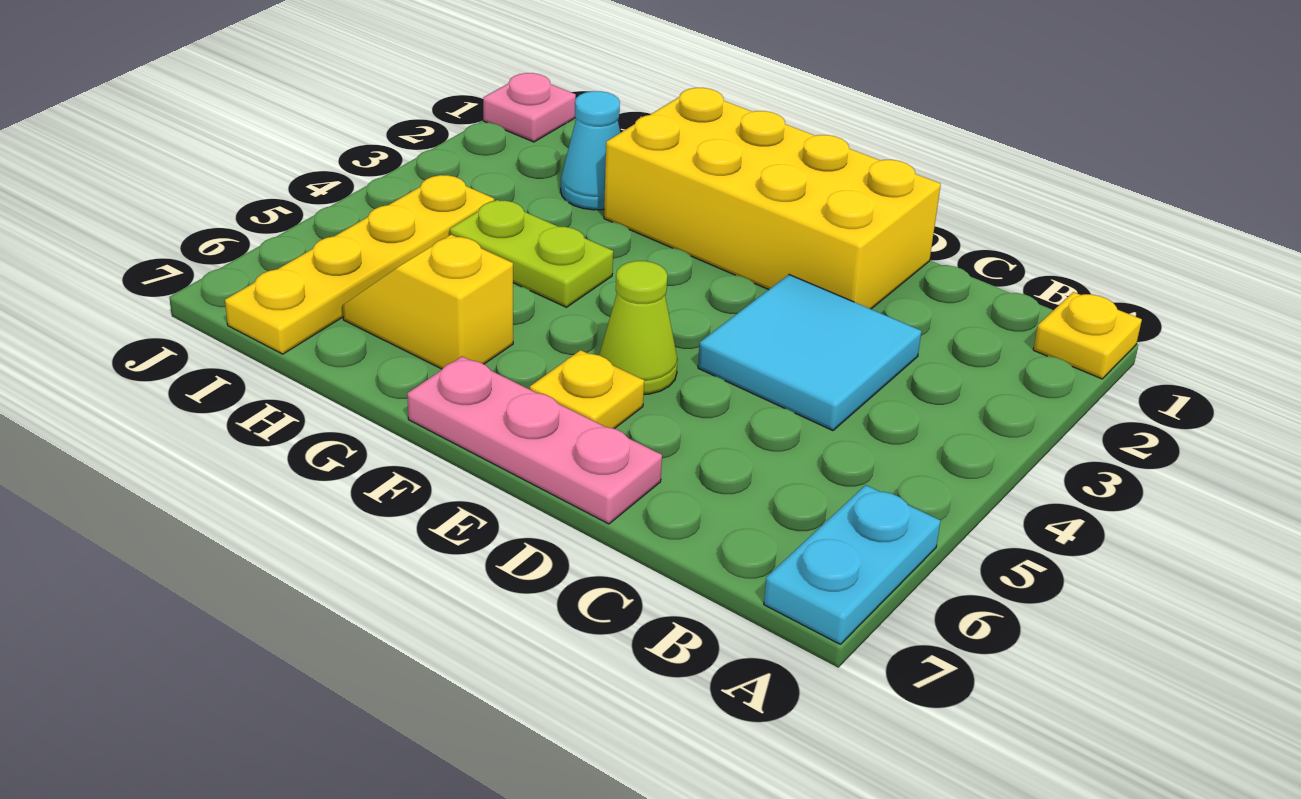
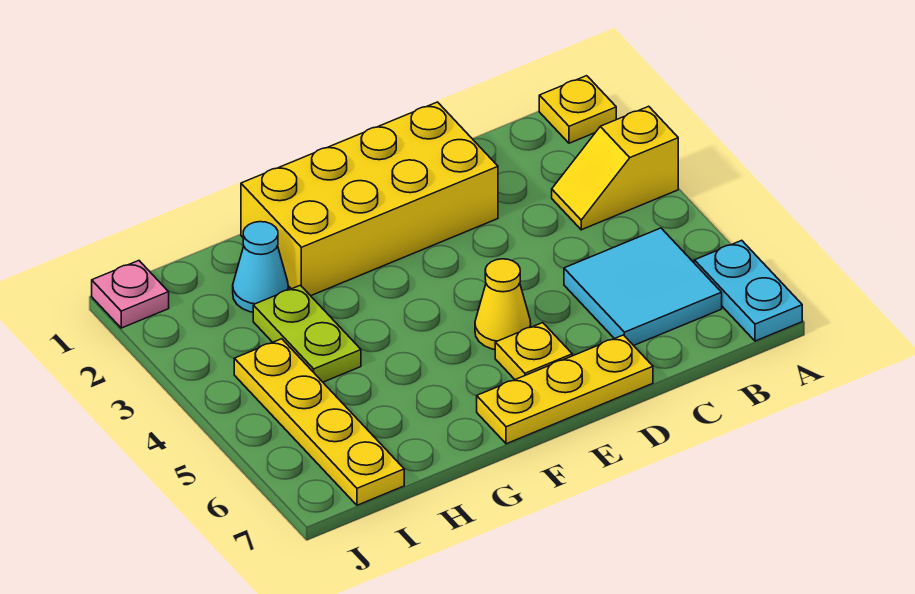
cyan 2x2 tile [698,275,922,431] -> cyan 2x2 tile moved to [564,228,722,346]
pink 1x3 plate [407,356,662,524] -> yellow 1x3 plate [477,335,653,444]
lime 1x1 cone [599,261,678,394] -> yellow 1x1 cone [475,259,531,349]
lime 1x2 plate [450,200,613,307] -> lime 1x2 plate turned to [253,285,361,382]
yellow 1x2 slope [342,235,513,369] -> yellow 1x2 slope moved to [552,106,678,230]

